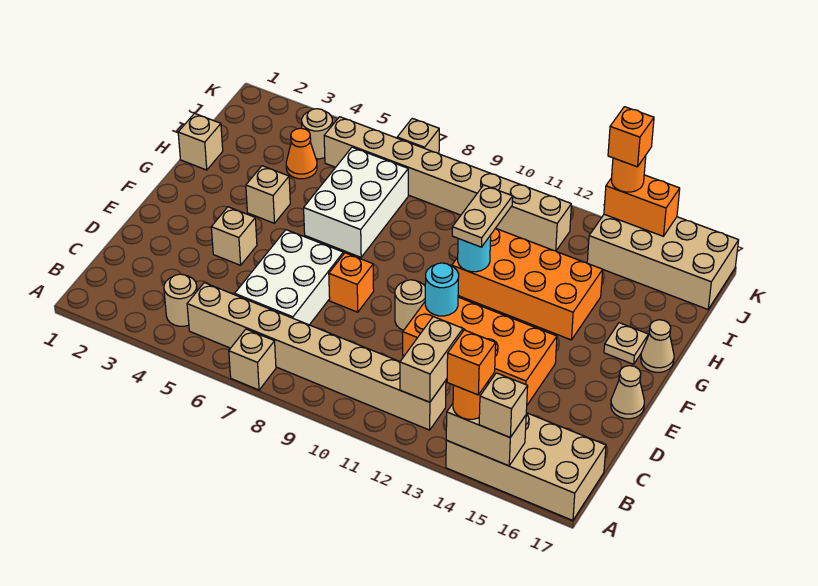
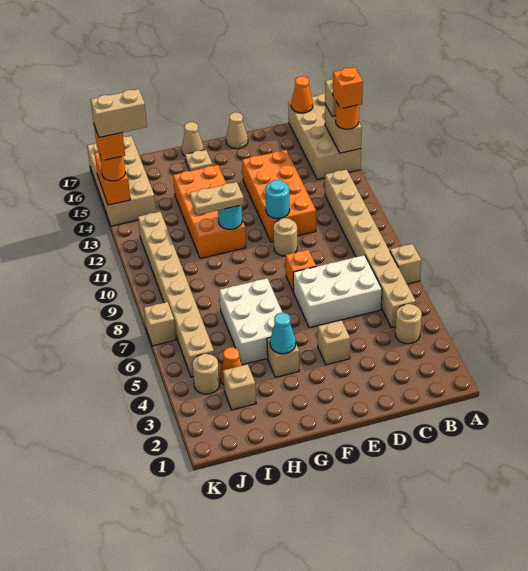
tan 1x2 brick [400,317,463,402] -> tan 1x2 brick moved to [90,89,147,137]
none -> orange 1x1 cone [291,76,313,113]
none -> cyan 1x1 cone [270,313,296,354]
white 2x3 brick [304,147,408,257] -> white 2x3 brick turned to [219,278,283,365]
tan 1x1 brick [178,113,223,170] -> tan 1x1 brick moved to [223,364,256,410]

